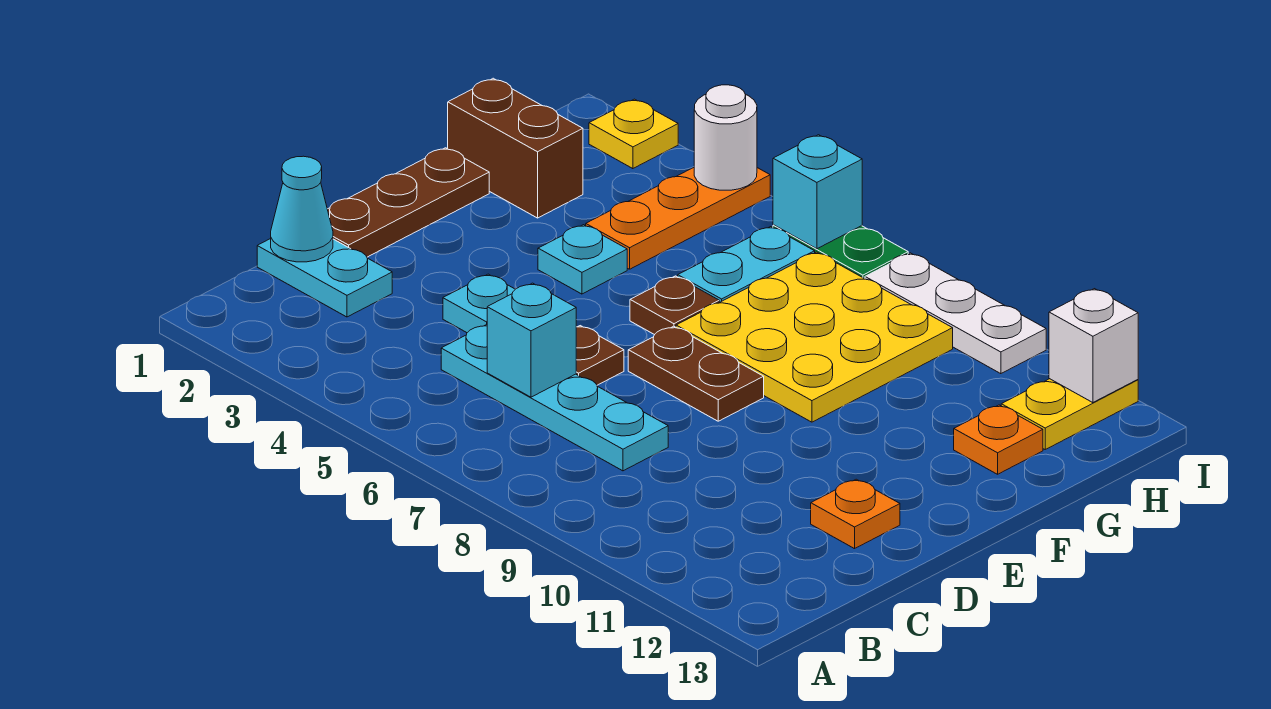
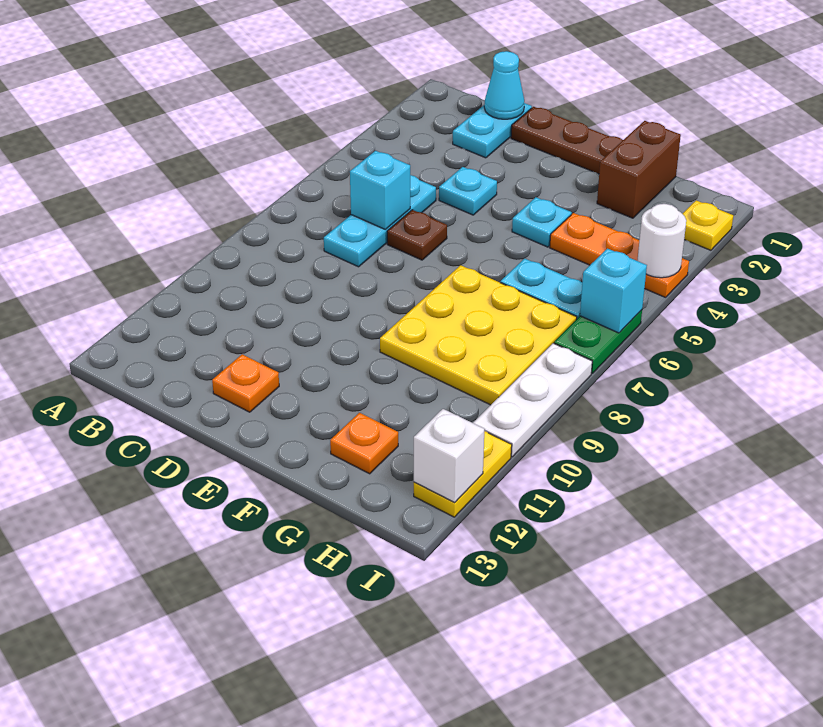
cyan 1x4 plate [441,325,668,471] -> cyan 1x3 plate [324,175,436,267]
brown 1x2 plate [628,326,764,421] -> none
brown 1x1 plate [630,276,719,335] -> none
yellow 1x2 plate [1001,379,1138,449] -> yellow 1x2 plate turned to [414,431,512,517]

